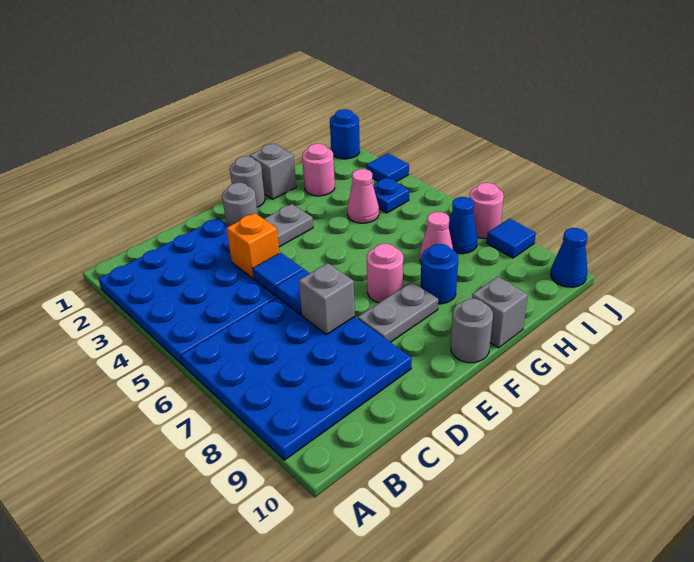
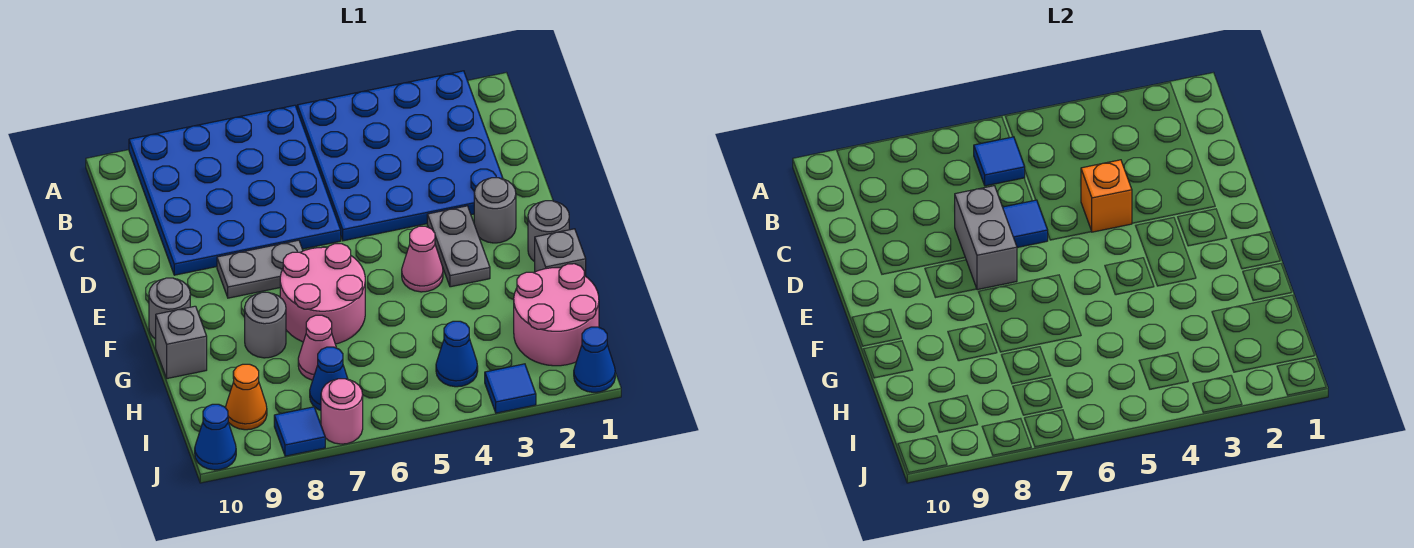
blue 1x1 tile [253,253,303,296] -> blue 1x1 tile moved to [974,137,1025,186]
grey 1x1 brick [299,263,355,334] -> grey 1x2 brick [955,186,1017,290]
grey 1x2 plate [358,282,438,342] -> grey 1x2 plate turned to [217,240,303,298]
pink 1x1 round brick [367,244,403,303] -> pink 2x2 round brick [280,244,365,344]
blue 1x1 round brick [421,244,458,304] -> grey 1x1 round brick [245,292,286,358]
pink 1x1 round brick [302,144,335,196] -> pink 2x2 round brick [514,264,599,366]
pink 1x1 cone [347,169,379,223] -> pink 1x1 cone moved to [402,226,443,292]
blue 1x1 plate [373,178,409,213] -> blue 1x1 cone [436,321,478,387]
none -> orange 1x1 cone [225,364,267,430]
blue 1x1 round brick [330,109,360,159] -> blue 1x1 cone [574,327,615,392]

